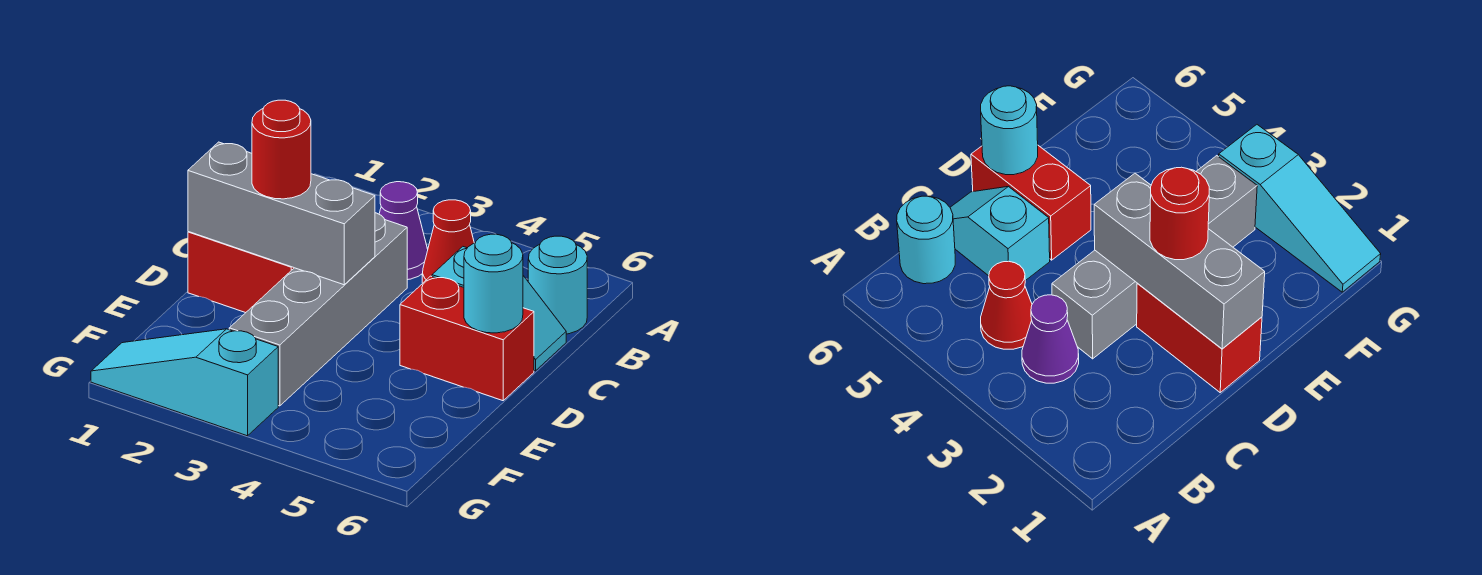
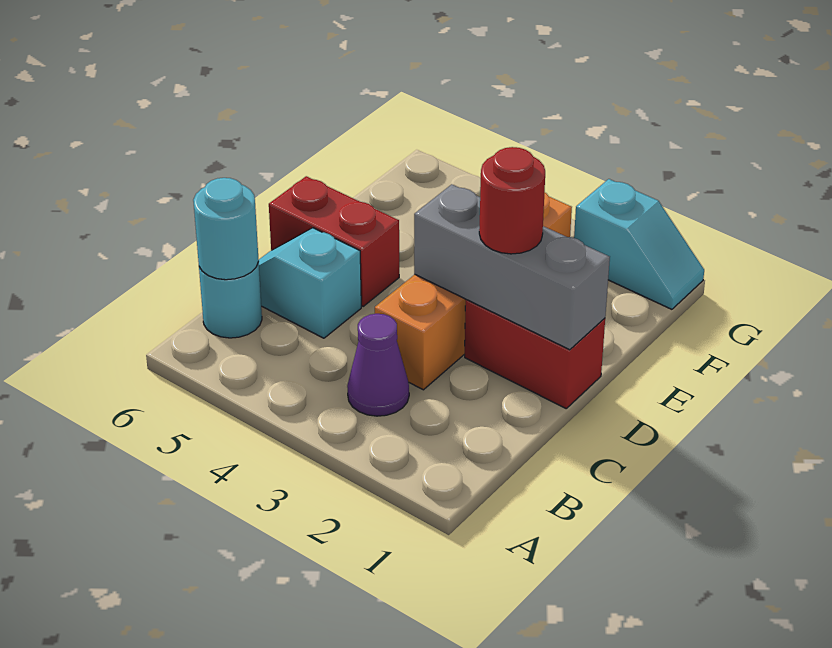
red 1x1 cone [422,200,474,283] -> none
grey 1x4 brick [229,213,407,406] -> orange 1x4 brick [375,192,572,390]
cyan 1x1 round brick [464,234,523,333] -> cyan 1x1 round brick moved to [193,178,259,280]
cyan 1x3 slope [91,329,278,436] -> cyan 1x2 slope [574,179,704,309]

